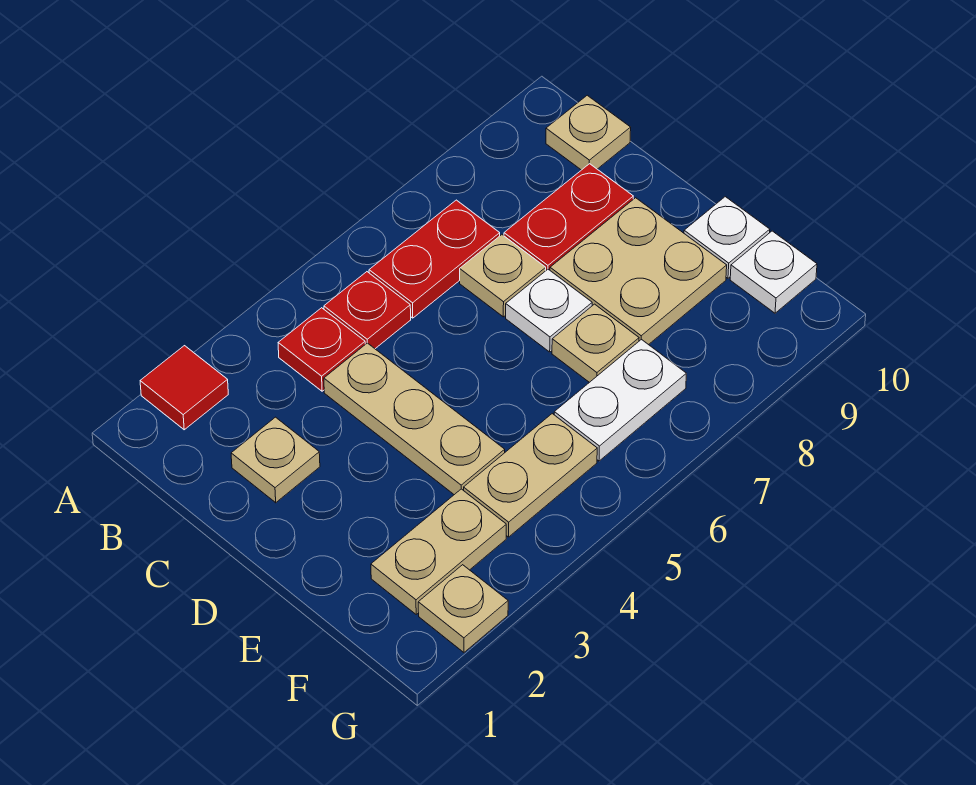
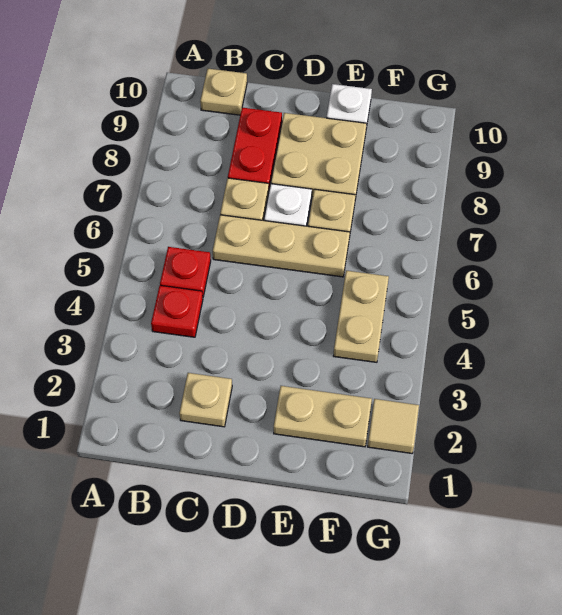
red 1x1 tile [140,346,228,430] -> none
red 1x2 plate [369,200,500,318] -> none
tan 1x3 plate [324,343,505,495] -> tan 1x3 plate moved to [213,215,350,277]
tan 1x2 plate [371,489,506,614] -> tan 1x2 plate turned to [274,386,372,447]
white 1x2 plate [554,339,686,461] -> none
white 1x1 plate [730,231,817,313] -> none
tan 1x1 plate [418,565,508,652] -> tan 1x1 tile [368,399,419,453]

